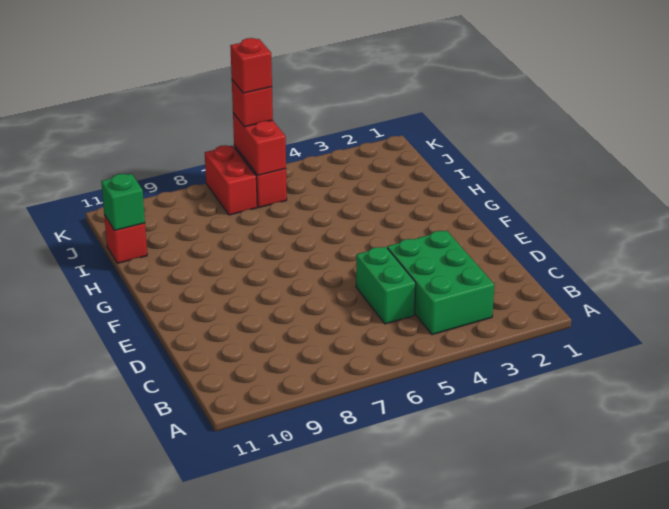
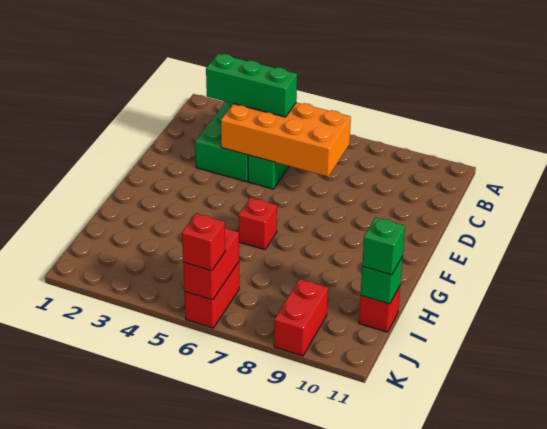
none -> green 1x3 brick [206,54,297,117]
none -> orange 2x4 brick [221,102,351,176]
none -> green 1x1 brick [362,217,405,275]
red 1x2 brick [205,145,257,215] -> red 1x2 brick moved to [274,279,328,356]
red 1x1 brick [230,38,272,93] -> red 1x1 brick moved to [238,198,277,250]

